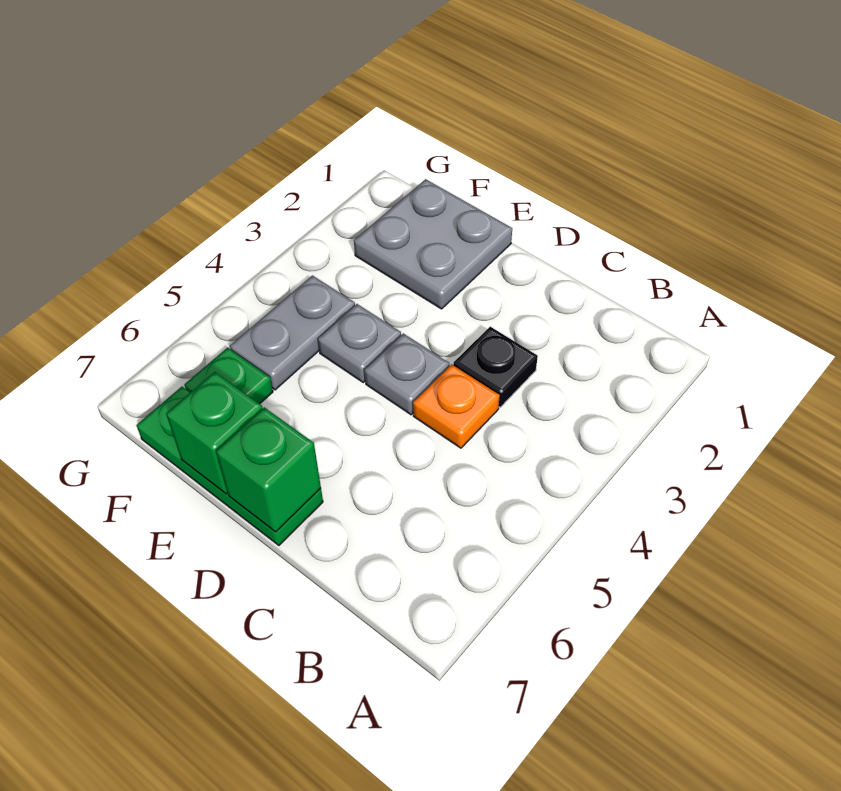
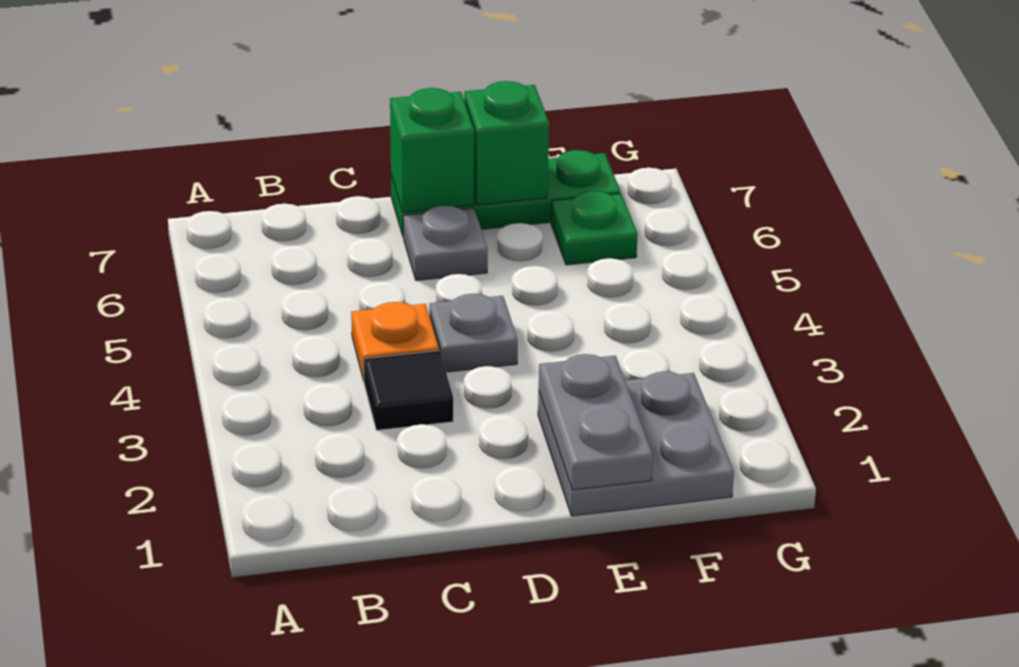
black 1x1 plate [453,327,538,407] -> black 1x1 tile [364,351,453,430]
grey 1x1 plate [318,304,401,382] -> grey 1x1 plate moved to [403,206,488,281]
grey 1x2 plate [230,276,355,390] -> grey 1x2 plate moved to [539,354,653,490]

